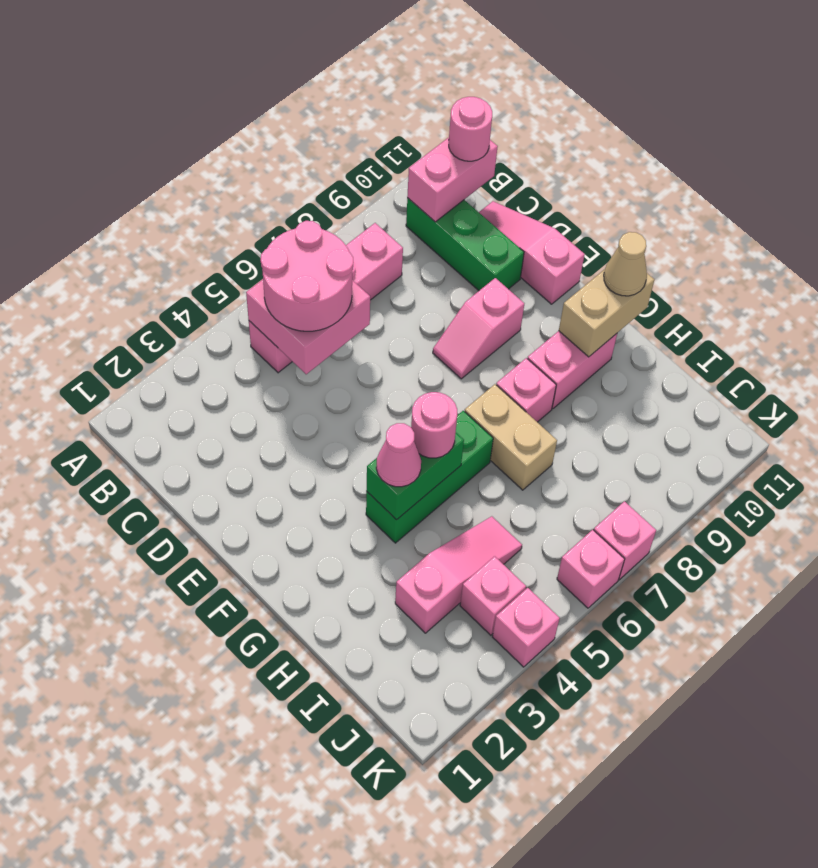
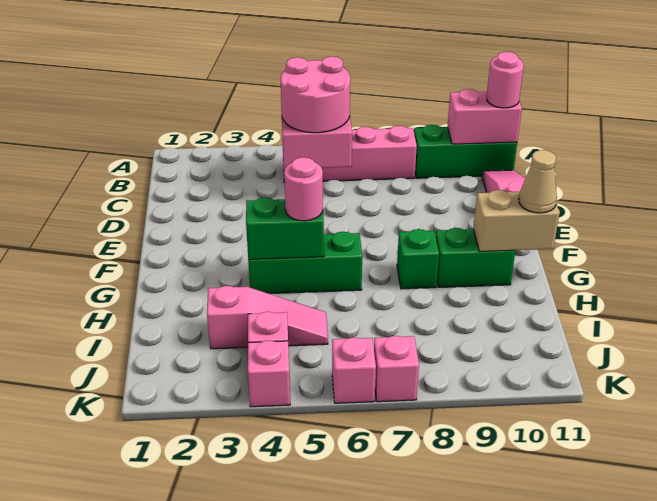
green 1x3 brick [406,198,524,291] -> green 1x3 brick turned to [414,125,517,178]
pink 1x2 slope [433,278,524,379] -> none
pink 1x1 cone [376,423,421,487] -> none
tan 1x2 brick [465,384,557,490] -> none
pink 1x1 brick [496,358,556,422] -> green 1x1 brick [397,229,439,289]
pink 1x2 brick [528,331,617,409] -> green 1x2 brick [436,228,515,287]

